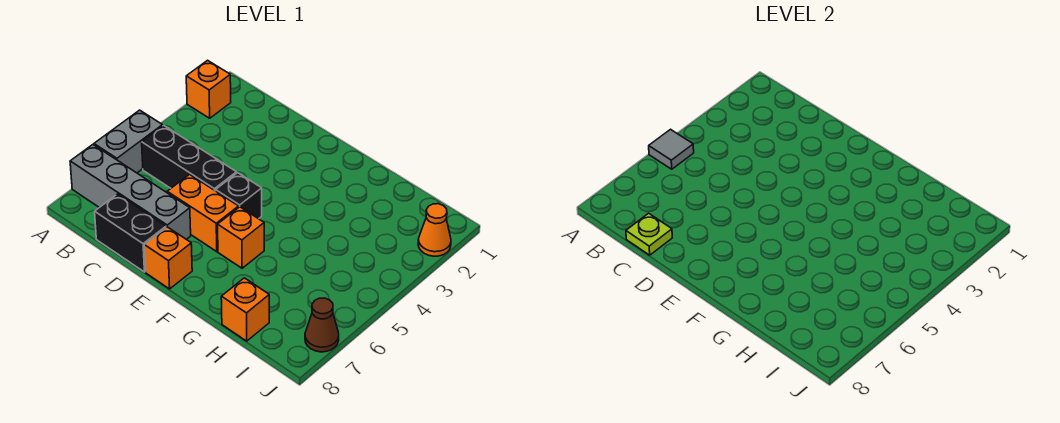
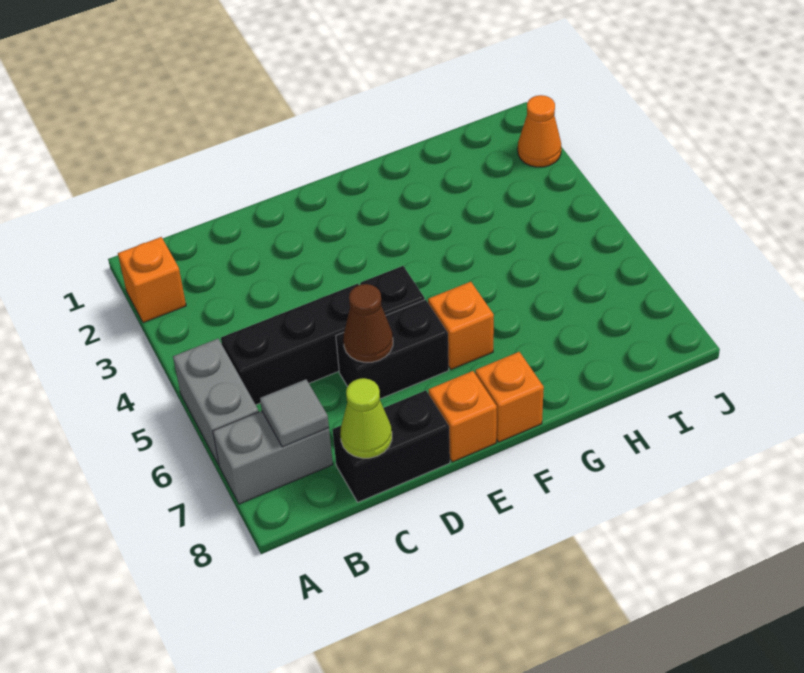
grey 1x1 tile [649,129,694,169] -> grey 1x1 tile moved to [260,379,329,447]
grey 1x4 brick [70,145,191,239] -> grey 1x2 brick [213,411,333,504]
lime 1x1 plate [626,213,672,255] -> lime 1x1 cone [340,378,392,458]
orange 1x2 brick [167,174,239,252] -> black 1x2 brick [336,300,449,399]
orange 1x1 brick [221,278,269,341] -> orange 1x1 brick moved to [475,352,544,442]
brown 1x1 cone [305,298,339,352] -> brown 1x1 cone moved to [343,284,393,362]

